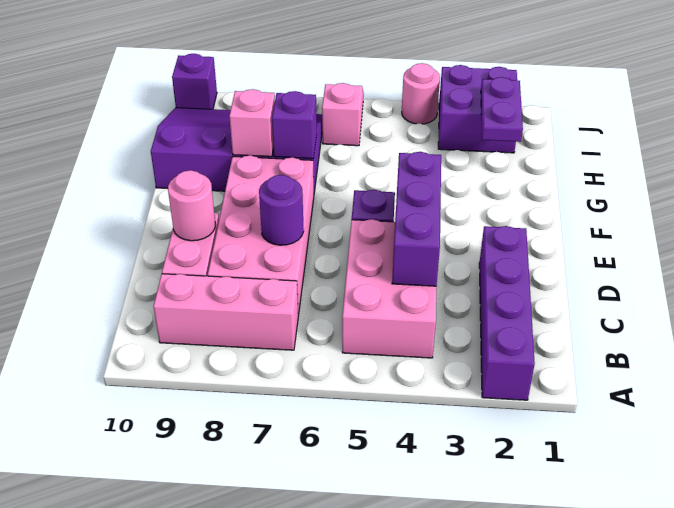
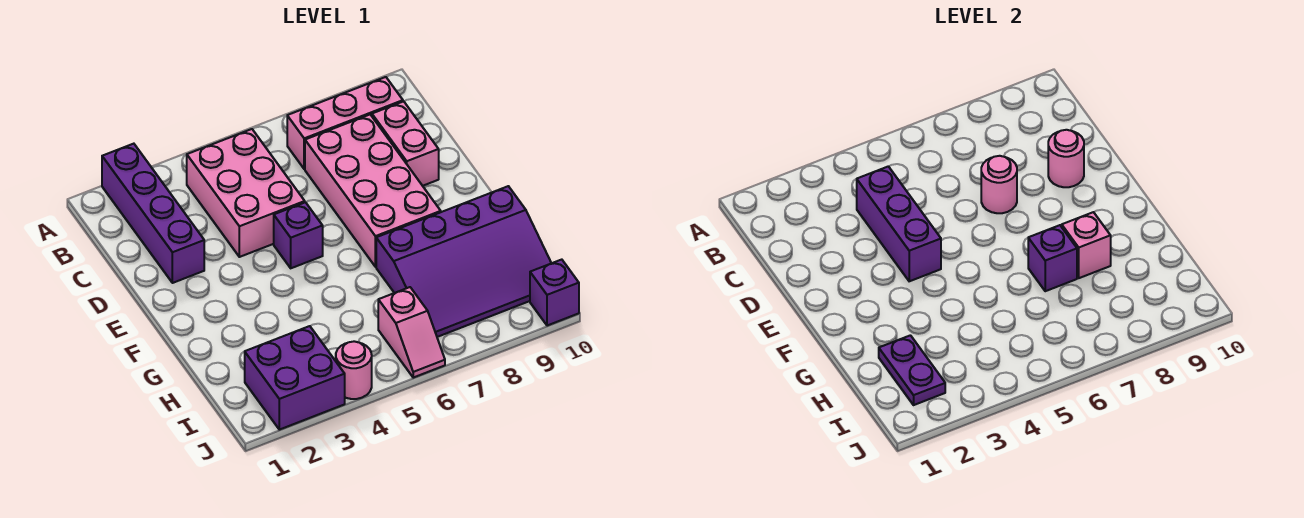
purple 1x1 round brick [259,175,304,245] -> pink 1x1 round brick [981,156,1017,213]

